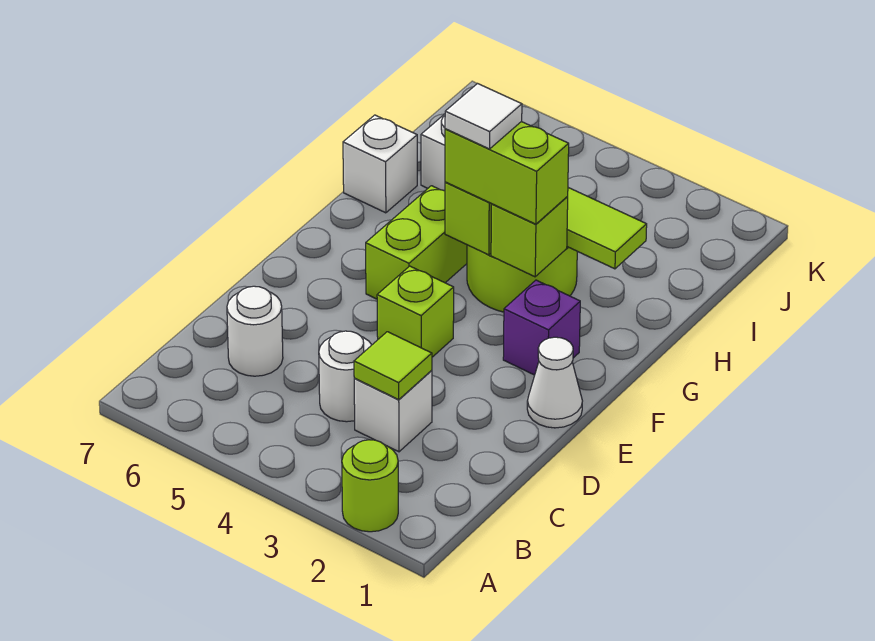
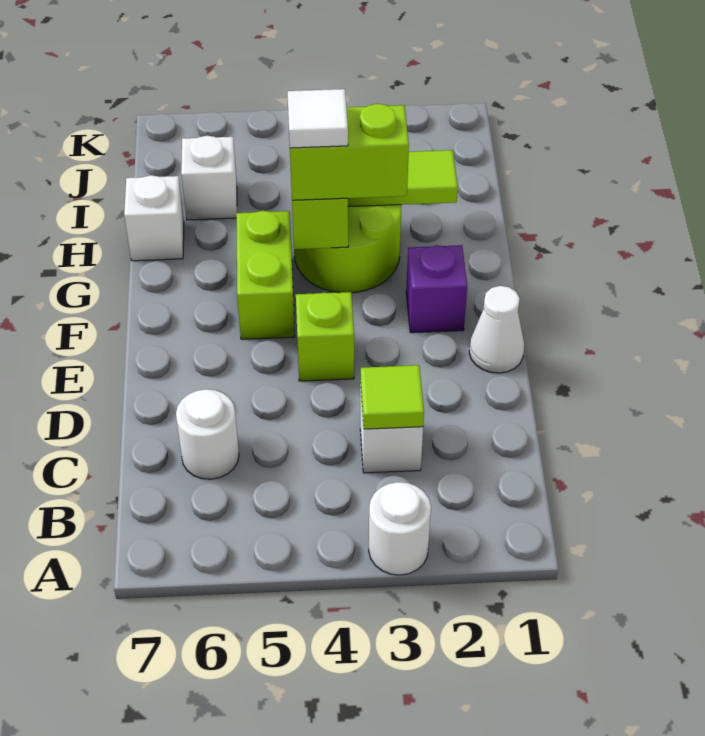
lime 1x1 round brick [342,440,398,532] -> none
white 1x1 round brick [319,331,371,422] -> white 1x1 round brick moved to [369,482,431,575]
lime 1x1 brick [491,197,568,277] -> none

